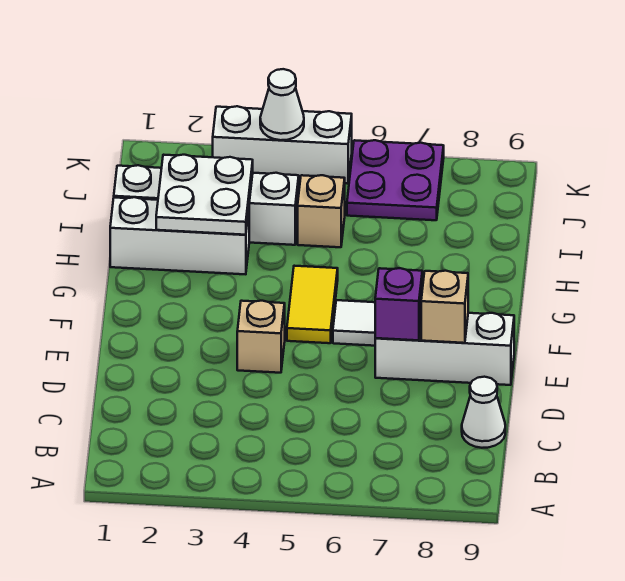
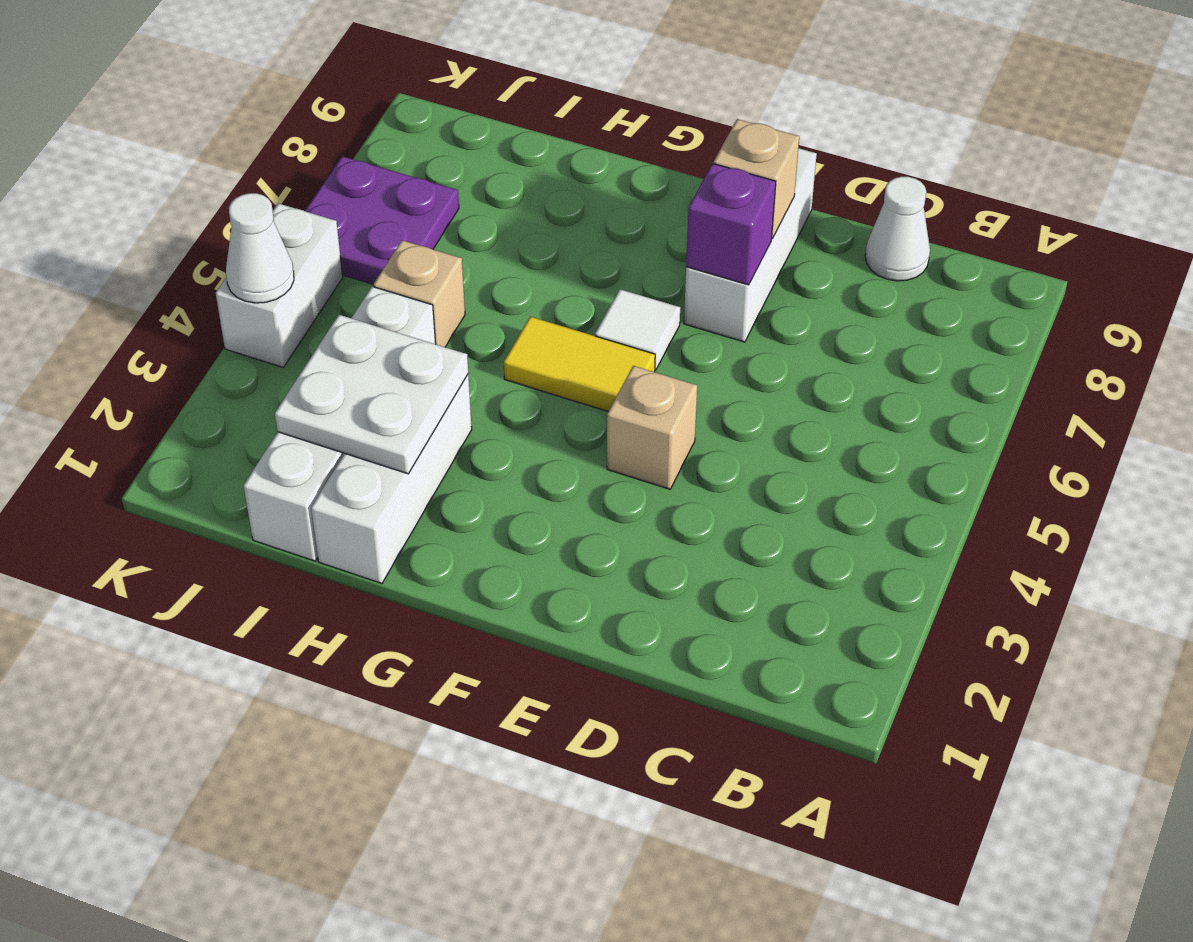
white 1x3 brick [213,106,352,184] -> white 1x2 brick [216,203,343,367]

